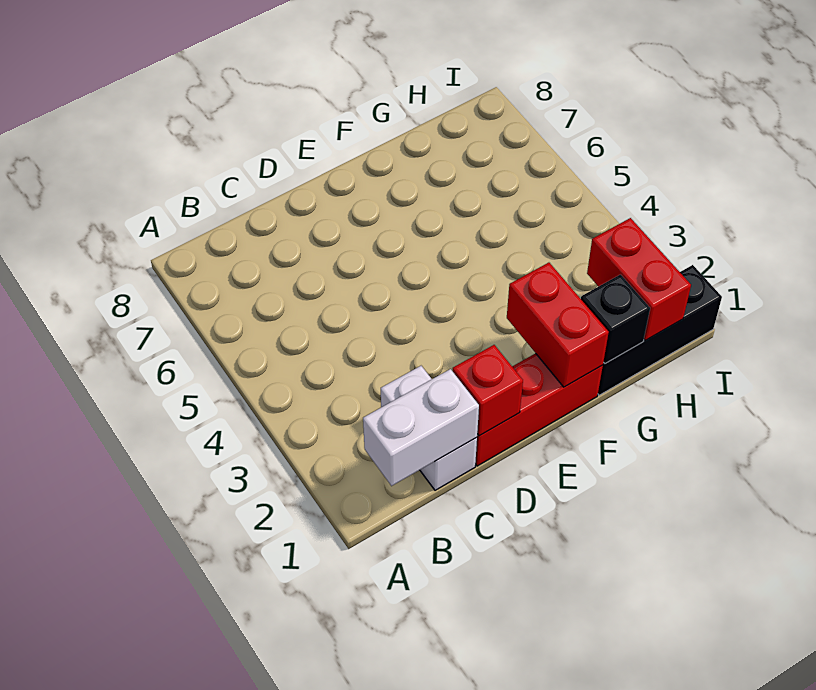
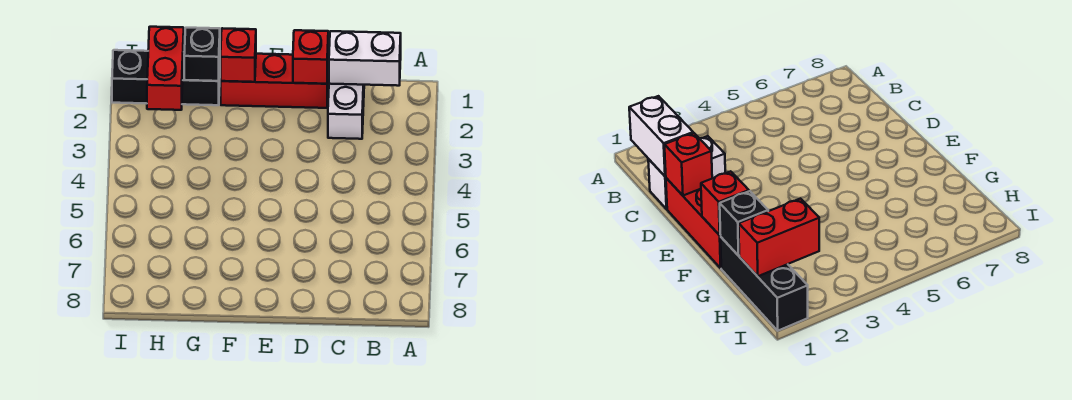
red 1x2 brick [507,263,609,387] -> red 1x1 brick [221,28,256,82]

